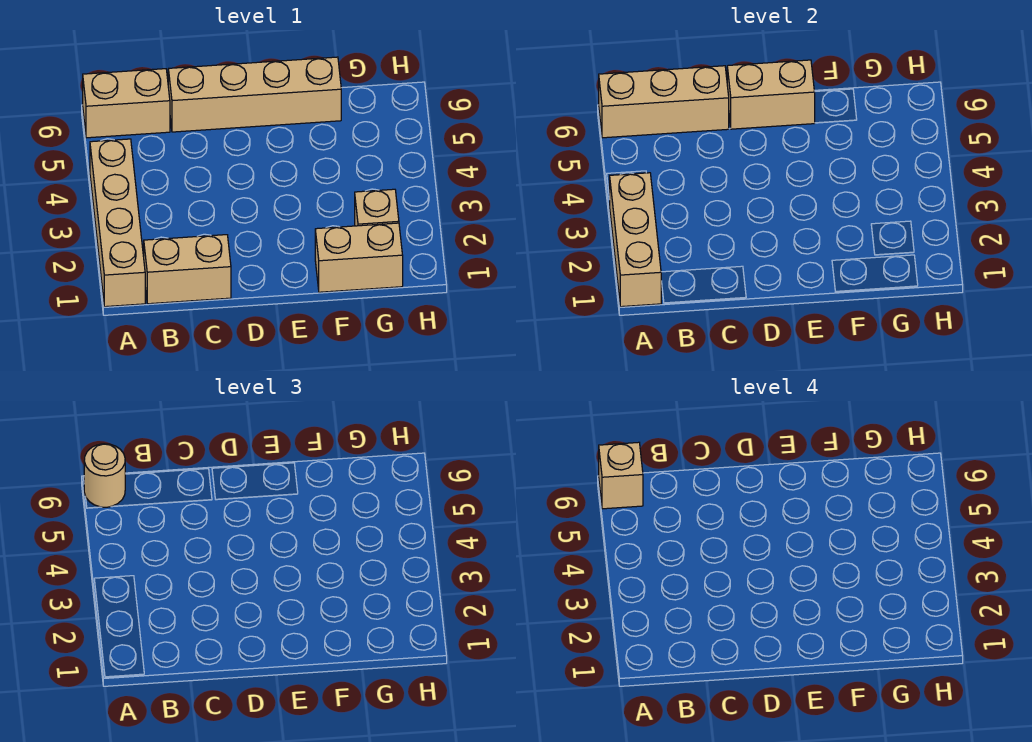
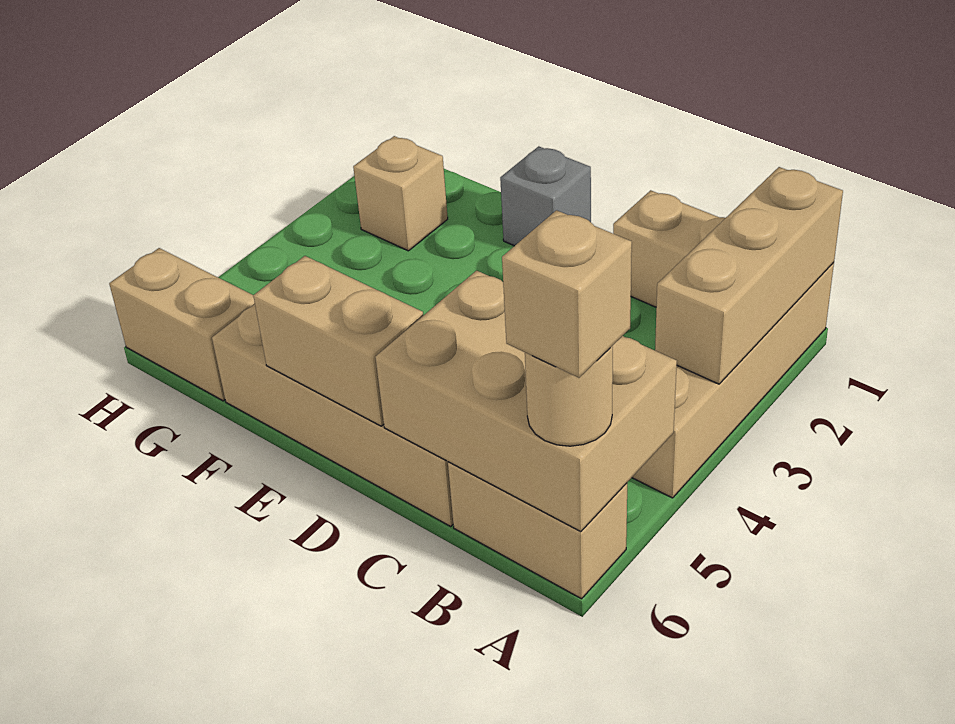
tan 1x3 brick [599,66,729,138] -> tan 2x3 brick [376,271,677,532]
none -> grey 1x1 brick [500,146,591,246]
tan 1x2 brick [315,223,403,292] -> tan 1x2 brick moved to [109,248,255,401]

